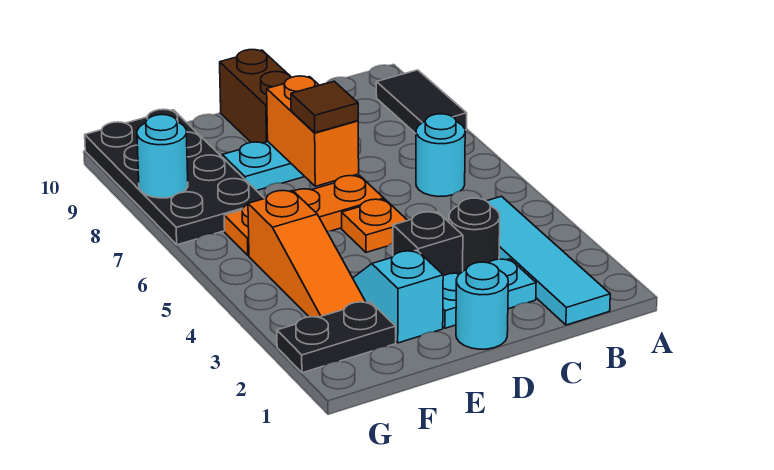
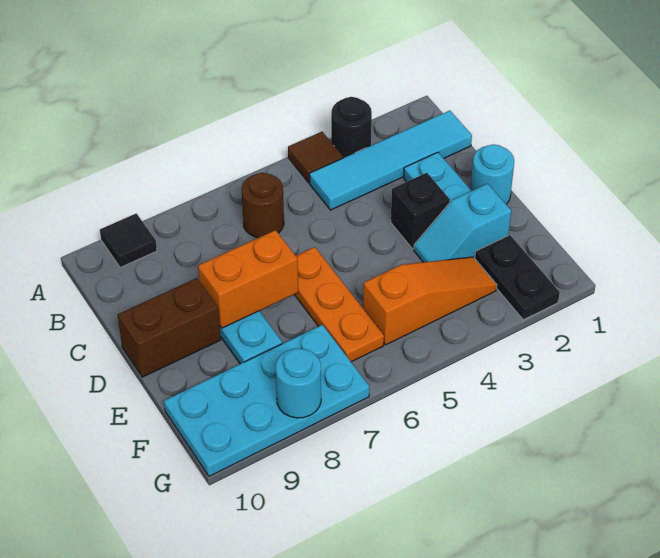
black 1x2 tile [376,70,467,133] -> black 1x1 tile [100,213,157,268]
cyan 1x1 round brick [416,114,465,197] -> brown 1x1 round brick [242,173,284,238]
black 1x1 round brick [449,198,500,271] -> black 1x1 round brick moved to [331,97,372,158]
orange 1x1 plate [342,199,408,252] -> none
brown 1x1 tile [291,81,358,133] -> brown 1x1 tile moved to [288,132,343,183]
black 2x4 plate [85,109,265,245] -> cyan 2x4 plate [164,325,369,476]

